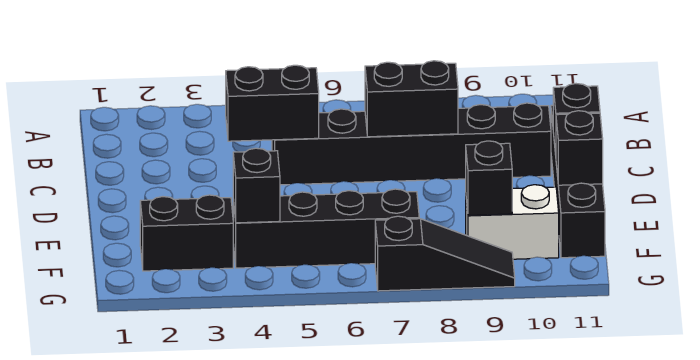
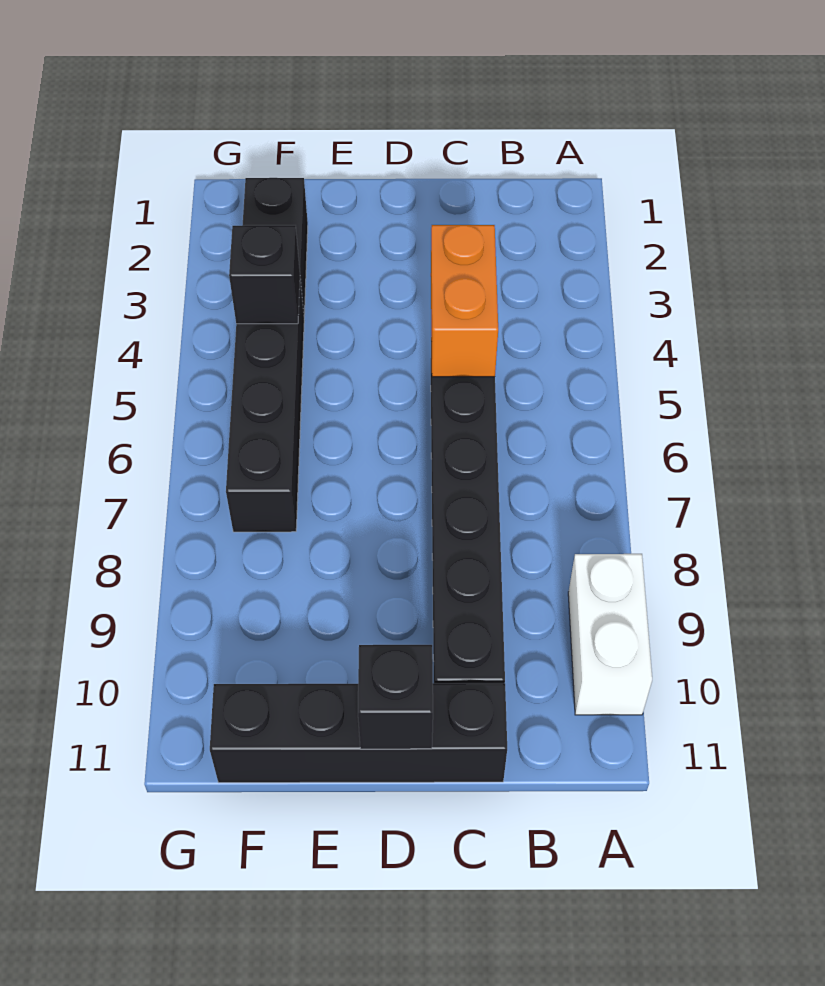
black 1x2 brick [226,65,319,141] -> orange 1x2 brick [431,225,498,377]
black 1x2 brick [365,61,458,137] -> none
black 1x1 brick [556,111,603,185] -> none
white 1x2 brick [466,185,559,259] -> white 1x2 brick moved to [568,554,652,715]
black 1x1 brick [466,141,512,215] -> none
black 1x3 slope [375,216,515,291] -> none

